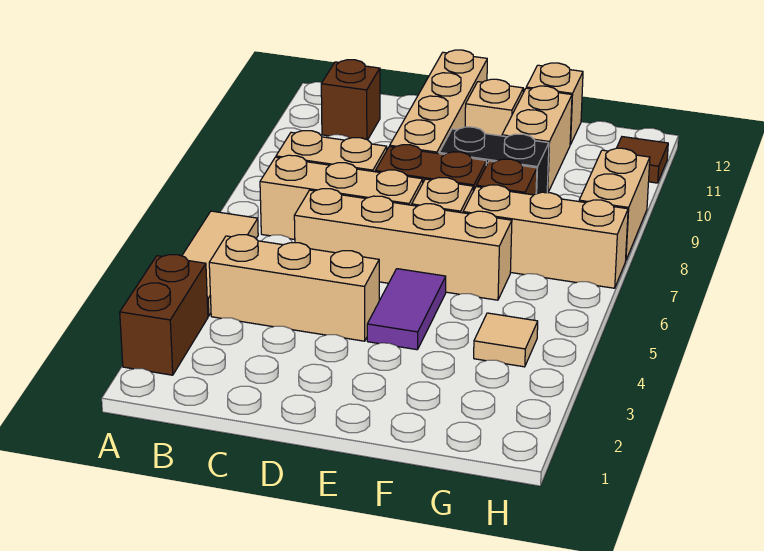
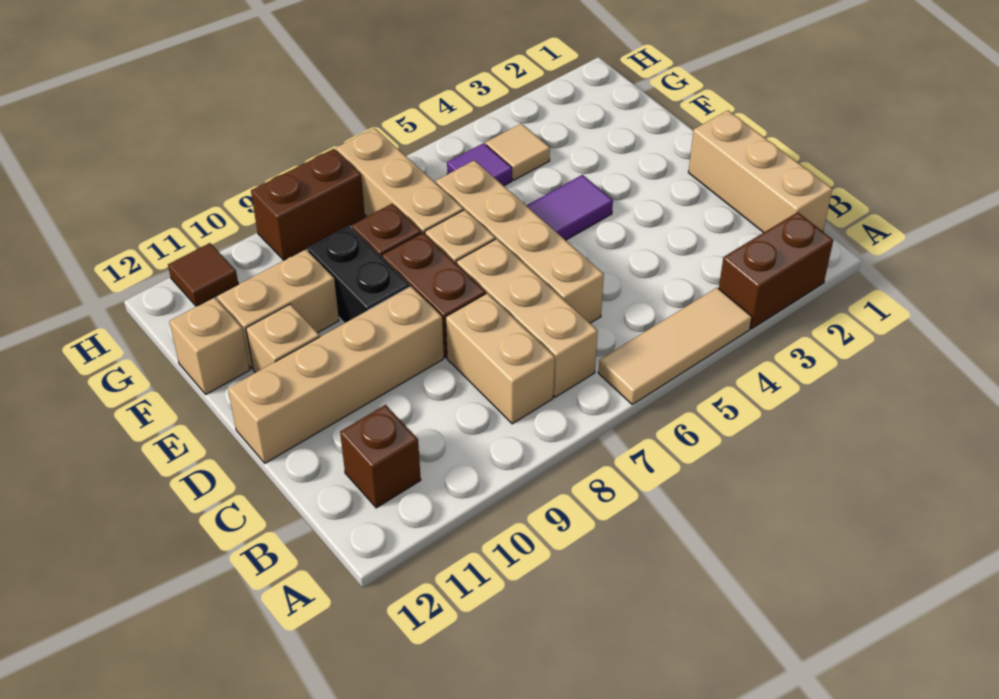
tan 1x3 brick [209,235,379,341] -> tan 1x3 brick moved to [688,110,832,232]
none -> purple 1x1 tile [447,143,512,186]
tan 1x2 brick [579,148,650,260] -> brown 1x2 brick [251,149,365,260]

